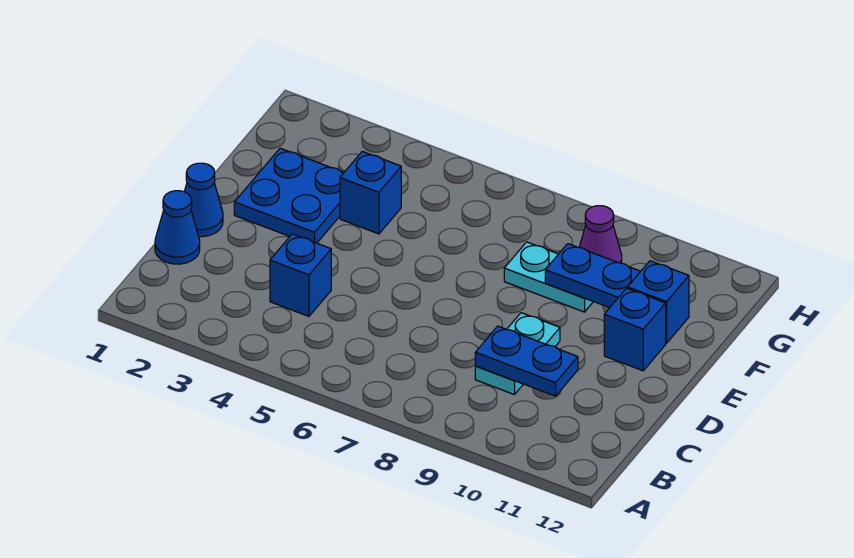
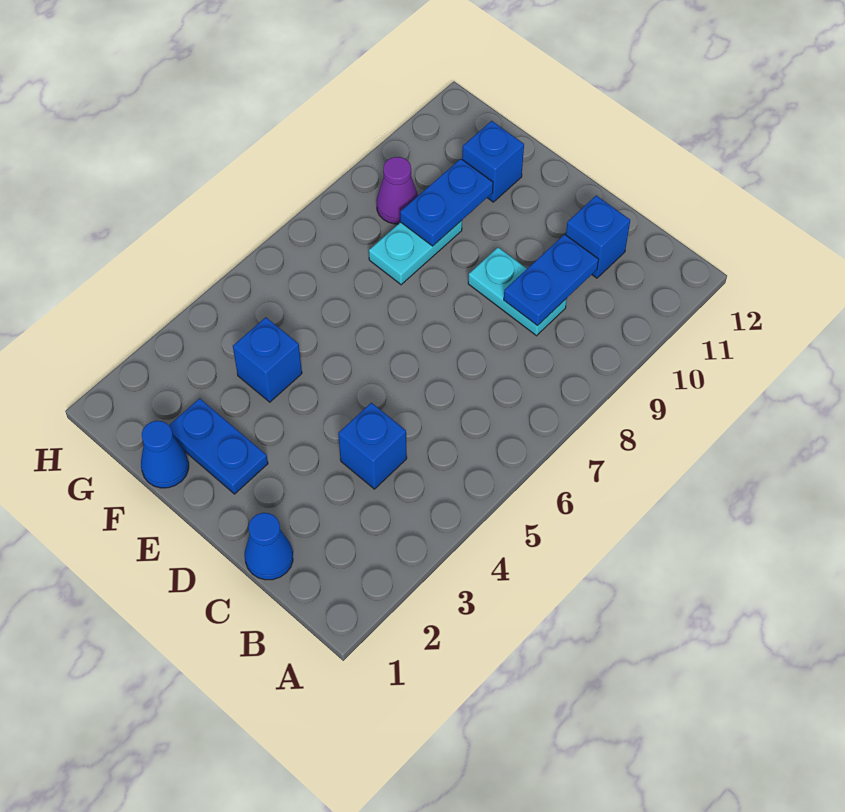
blue 1x1 cone [184,163,223,237] -> blue 1x1 cone moved to [141,421,189,488]
blue 2x2 plate [234,148,344,243] -> blue 1x2 plate [169,398,268,494]
blue 1x1 brick [604,288,666,371] -> blue 1x1 brick moved to [566,196,630,278]

